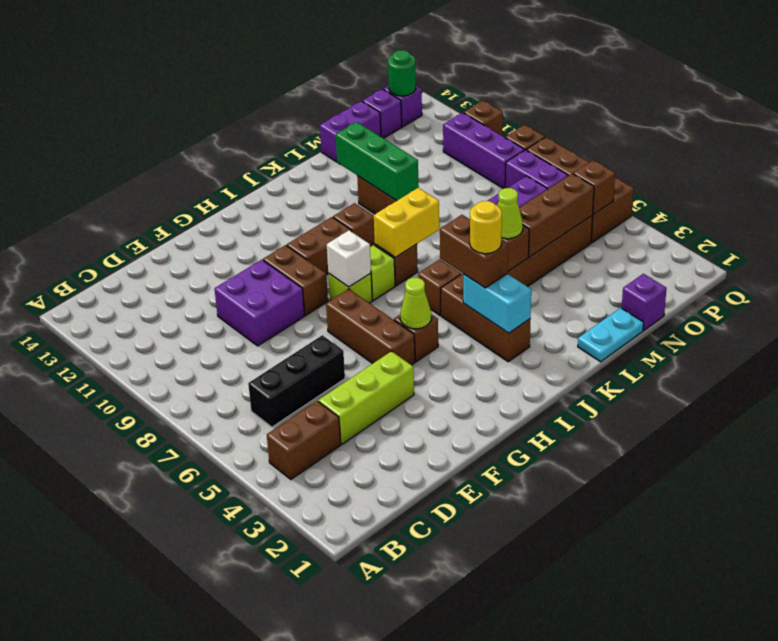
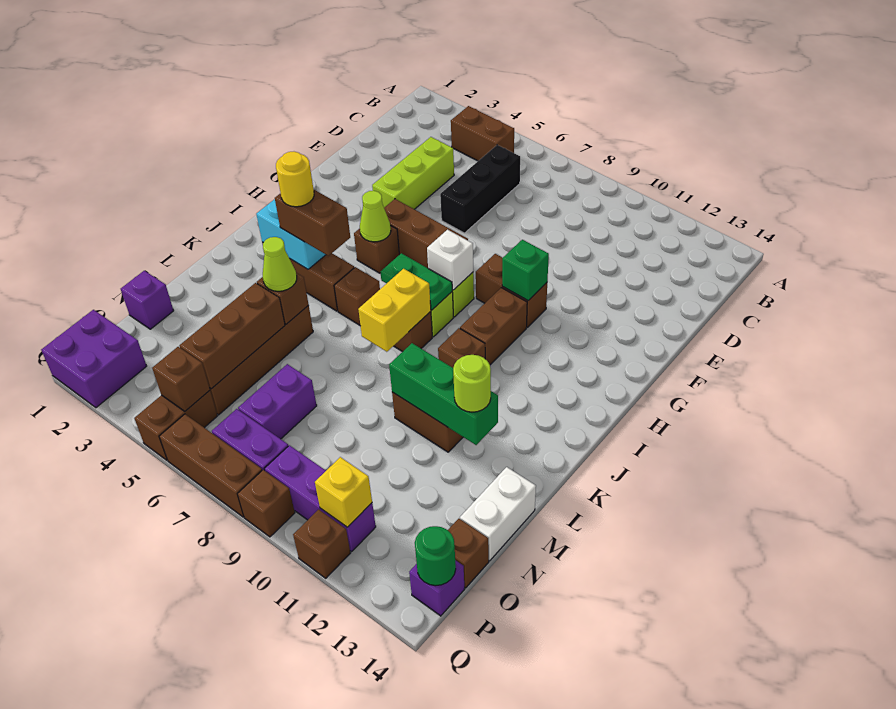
brown 1x2 brick [267,401,341,479] -> brown 1x2 brick turned to [451,106,514,161]
purple 2x2 brick [215,260,305,346] -> purple 2x2 brick moved to [41,310,146,408]
none -> green 1x1 brick [502,240,549,301]
none -> green 1x2 plate [381,253,452,310]
cyan 1x2 plate [578,308,644,362] -> none
none -> lime 1x1 round brick [453,355,491,412]
purple 1x2 brick [320,101,381,162] -> white 1x2 brick [460,467,536,561]
purple 1x1 brick [362,89,402,138] -> brown 1x1 brick [448,519,489,588]
none -> yellow 1x1 brick [315,457,372,527]

